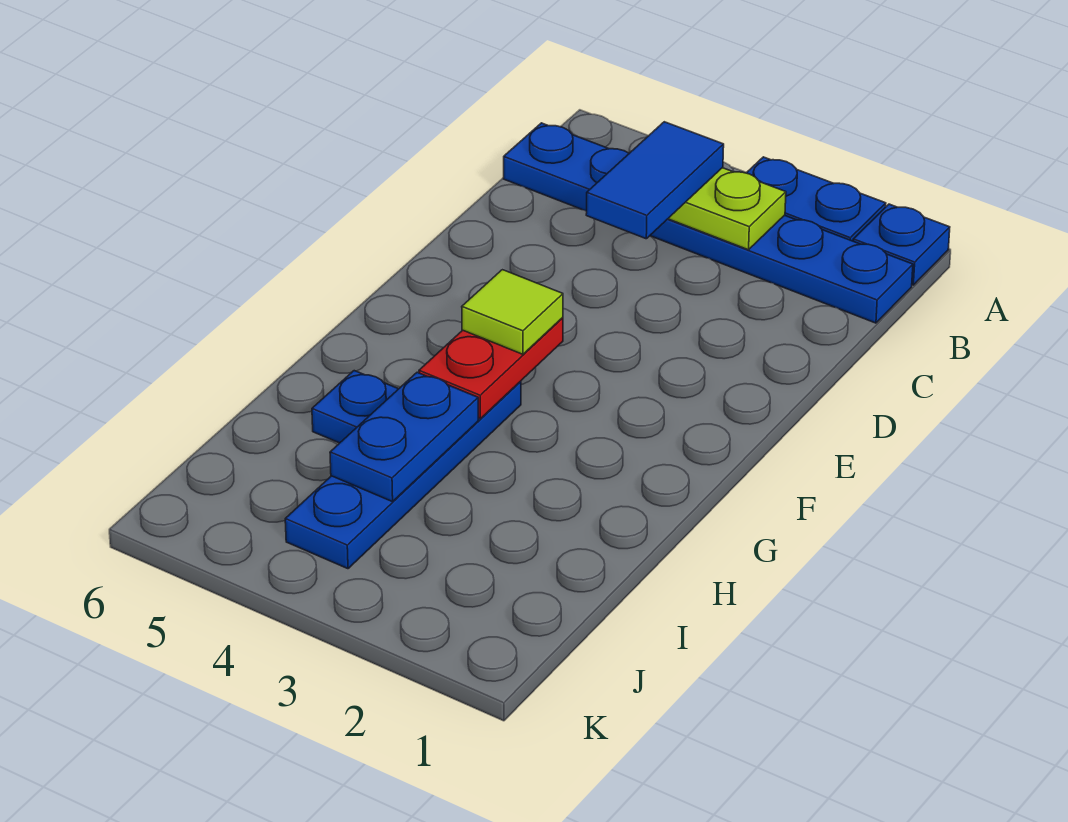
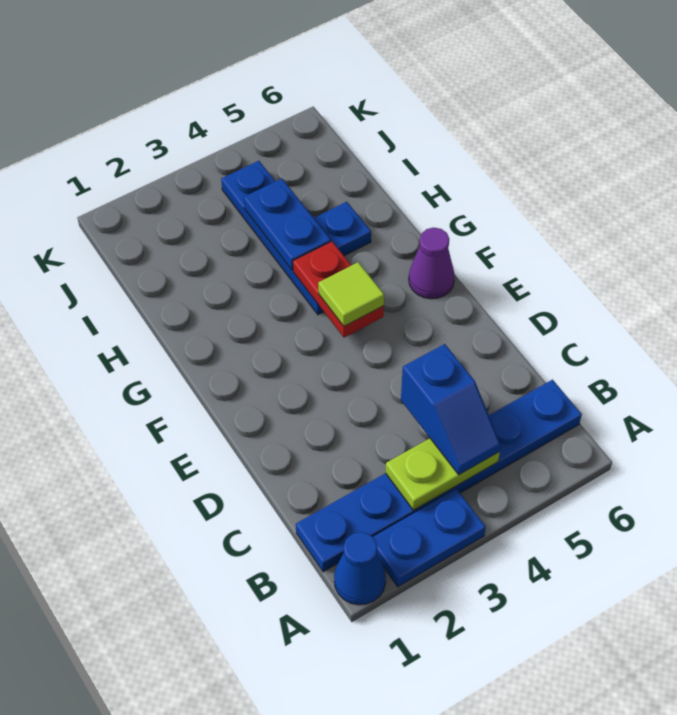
blue 1x1 plate [853,204,950,285] -> blue 1x1 cone [334,532,386,605]
blue 1x2 tile [586,122,724,239] -> blue 1x2 slope [401,344,501,475]
none -> purple 1x1 cone [409,228,455,299]

